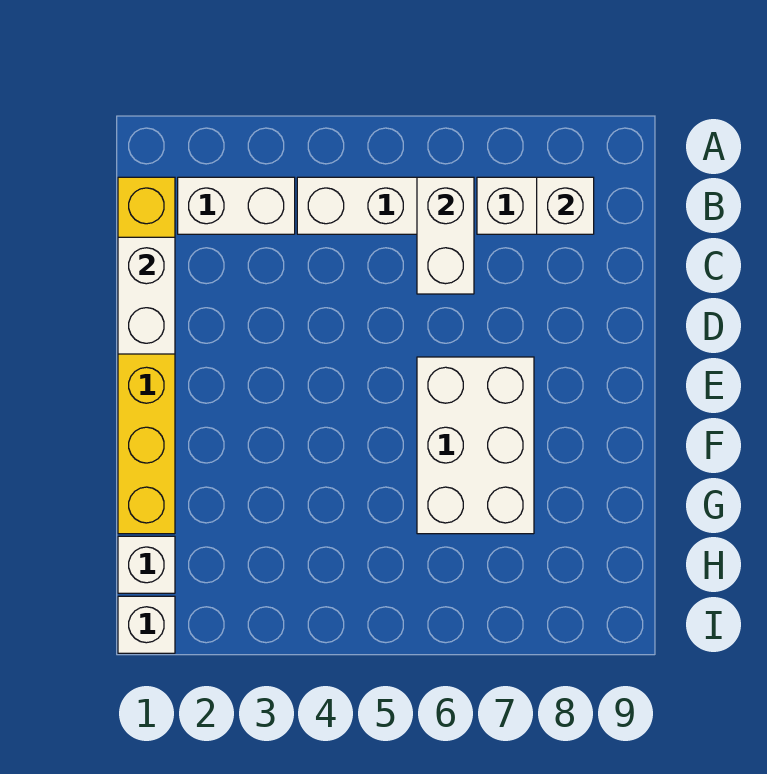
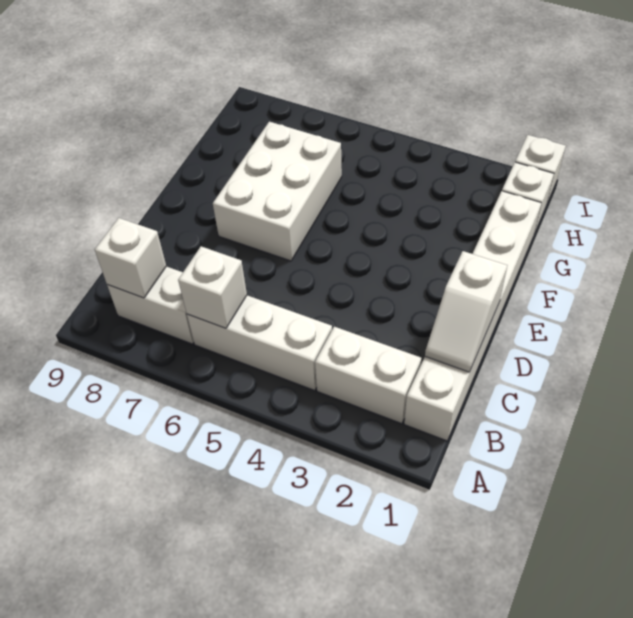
yellow 1x6 brick [118,177,175,534] -> white 1x6 brick [404,191,541,441]
white 1x2 brick [417,177,474,294] -> white 1x1 brick [178,246,247,328]
white 1x2 brick [118,237,175,354] -> white 1x2 slope [425,251,507,372]

